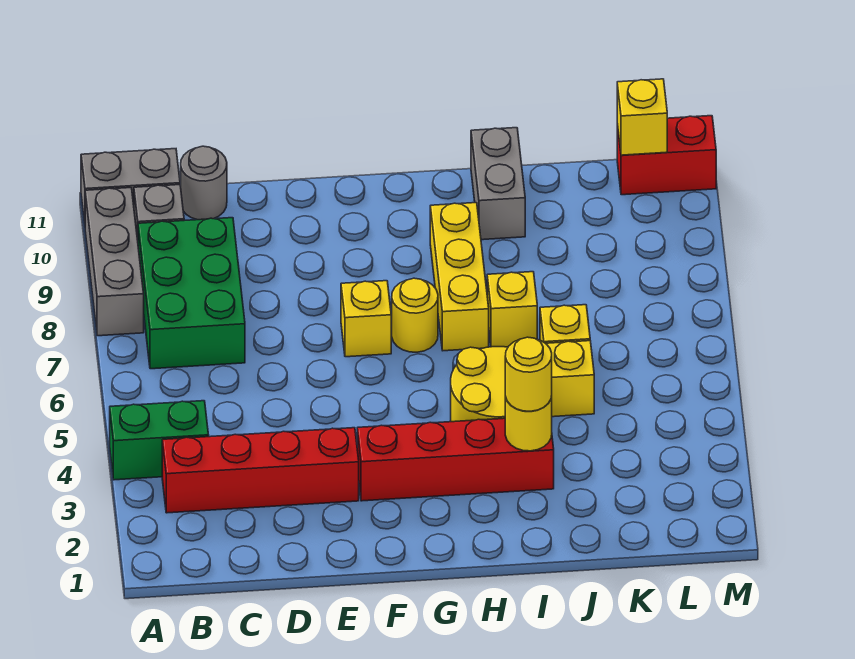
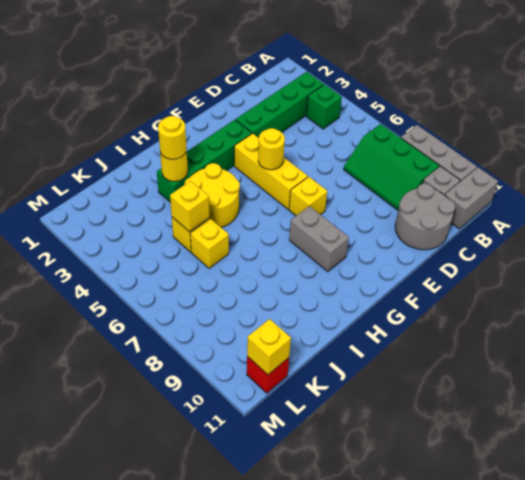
green 1x2 brick [110,401,209,480] -> green 1x1 brick [306,84,342,129]
red 1x4 brick [162,428,359,513] -> green 1x4 brick [236,72,324,138]
green 2x3 brick [138,218,245,369] -> green 2x3 slope [344,124,439,210]
grey 1x1 round brick [181,146,227,220] -> grey 2x2 round brick [395,184,455,250]
red 1x4 brick [357,418,554,501] -> green 1x4 brick [157,120,252,203]
yellow 1x1 round brick [392,278,438,352] -> yellow 1x1 round brick moved to [258,128,285,170]
yellow 1x3 brick [430,203,489,351] -> yellow 1x3 brick moved to [234,133,308,209]
yellow 1x1 brick [487,272,537,347] -> yellow 1x1 brick moved to [170,181,209,232]
grey 1x2 brick [471,128,525,240] -> grey 1x2 brick moved to [289,206,349,272]
red 1x2 brick [617,116,716,195] -> red 1x1 brick [247,357,289,393]

